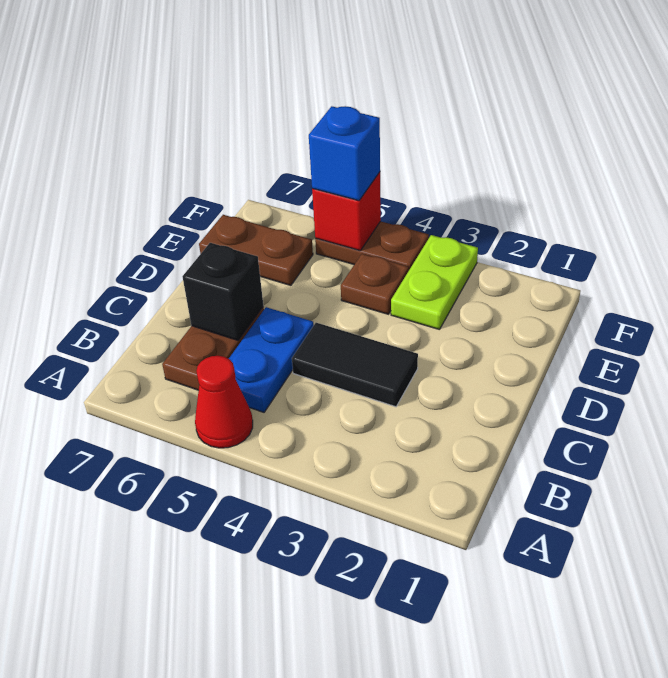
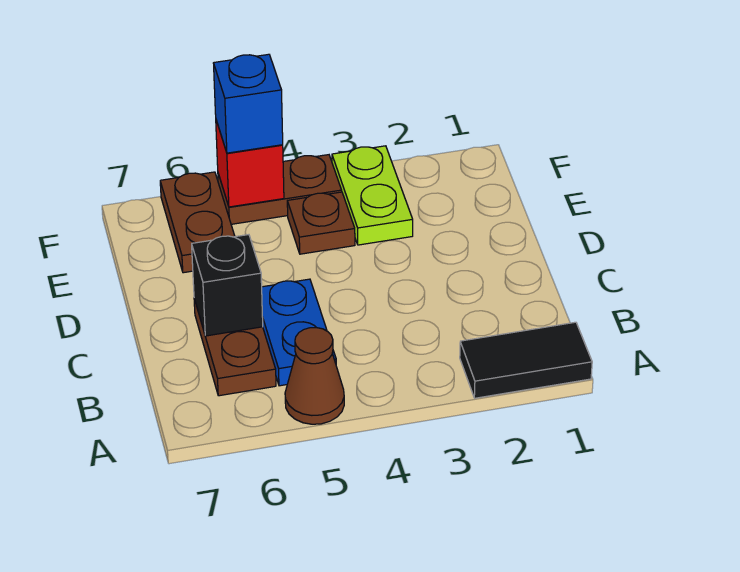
red 1x1 cone [195,356,253,448] -> brown 1x1 cone [285,328,344,424]
black 1x2 tile [292,323,418,407] -> black 1x2 tile moved to [460,322,592,398]
brown 1x2 plate [199,215,313,285] -> brown 1x2 plate turned to [160,172,235,273]

